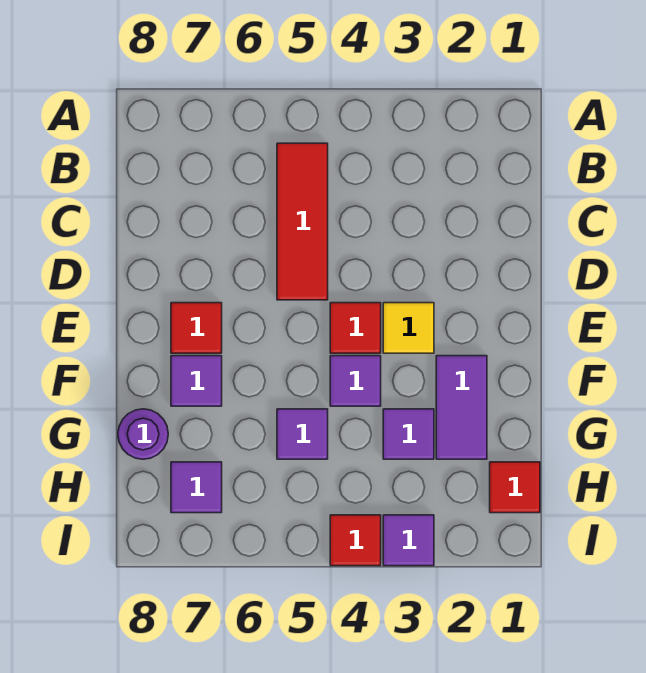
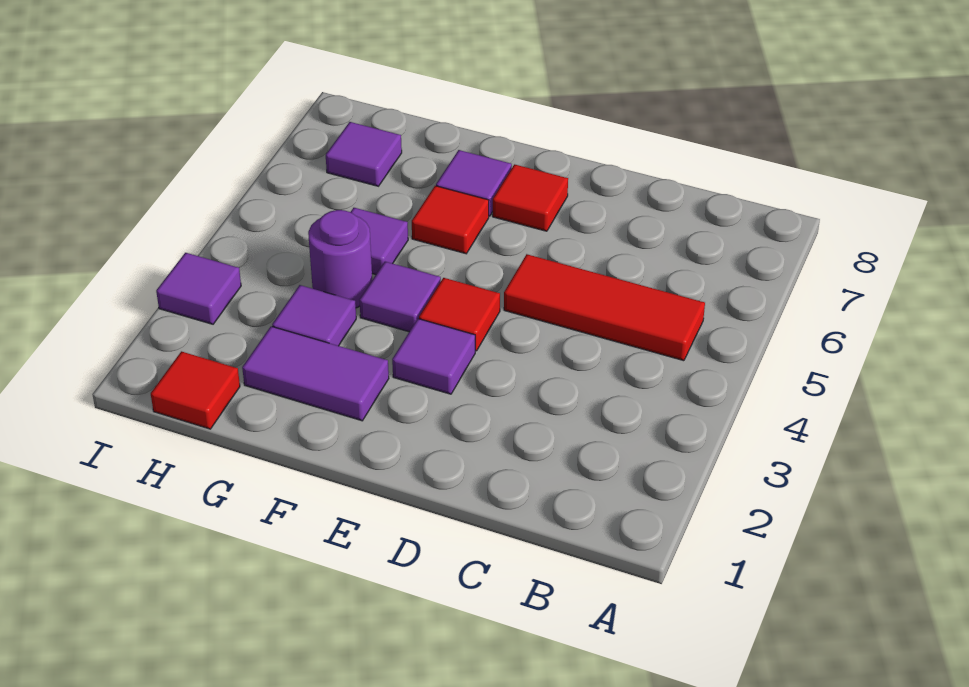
yellow 1x1 tile [383,303,434,353] -> purple 1x1 tile [392,319,475,394]
purple 1x1 round brick [118,409,168,459] -> purple 1x1 round brick moved to [308,210,372,308]
red 1x1 tile [330,515,381,566] -> red 1x1 tile moved to [412,186,489,254]

